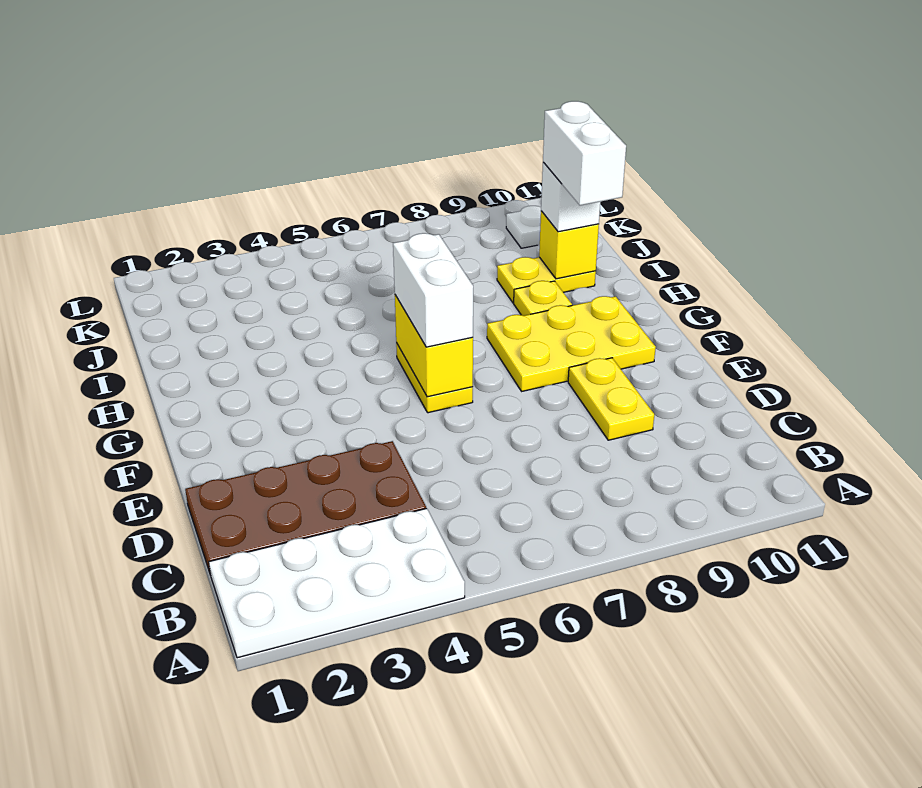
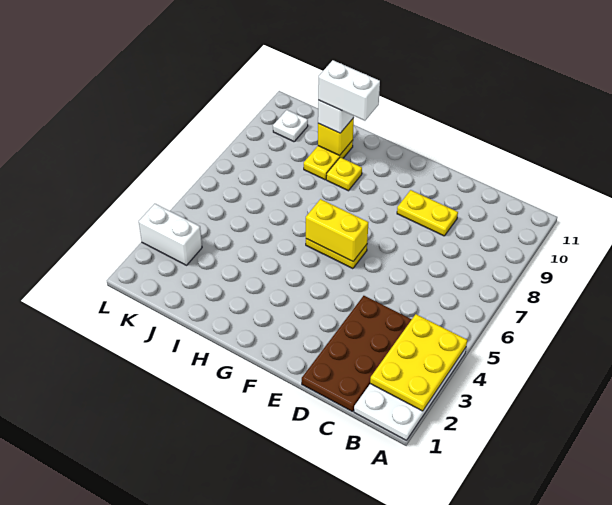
white 1x2 brick [393,233,473,347] -> white 1x2 brick moved to [139,204,202,265]
yellow 2x3 plate [487,296,656,391] -> yellow 2x3 plate moved to [370,314,467,411]

